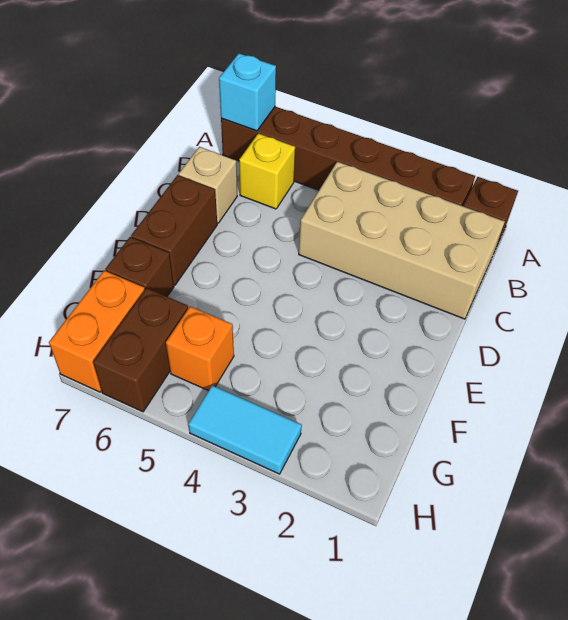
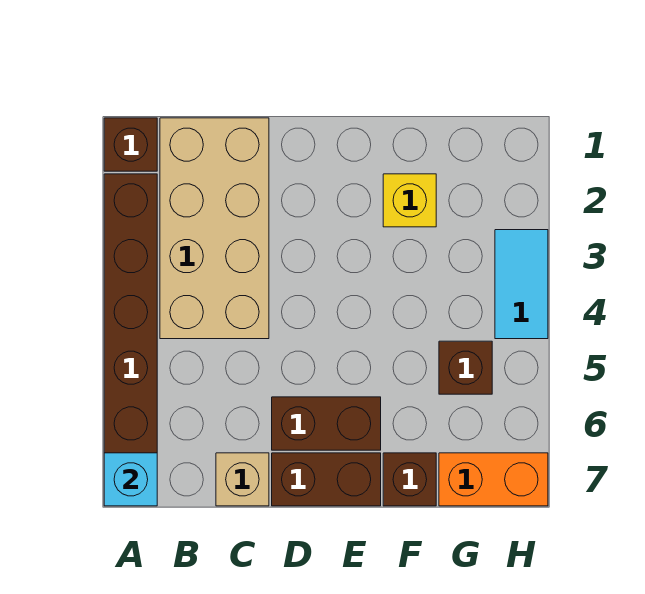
yellow 1x1 brick [239,133,295,209] -> yellow 1x1 brick moved to [383,174,436,227]
orange 1x1 brick [166,306,234,391] -> brown 1x1 brick [439,341,492,394]
brown 1x2 brick [93,288,188,412] -> brown 1x2 brick moved to [272,397,381,450]

